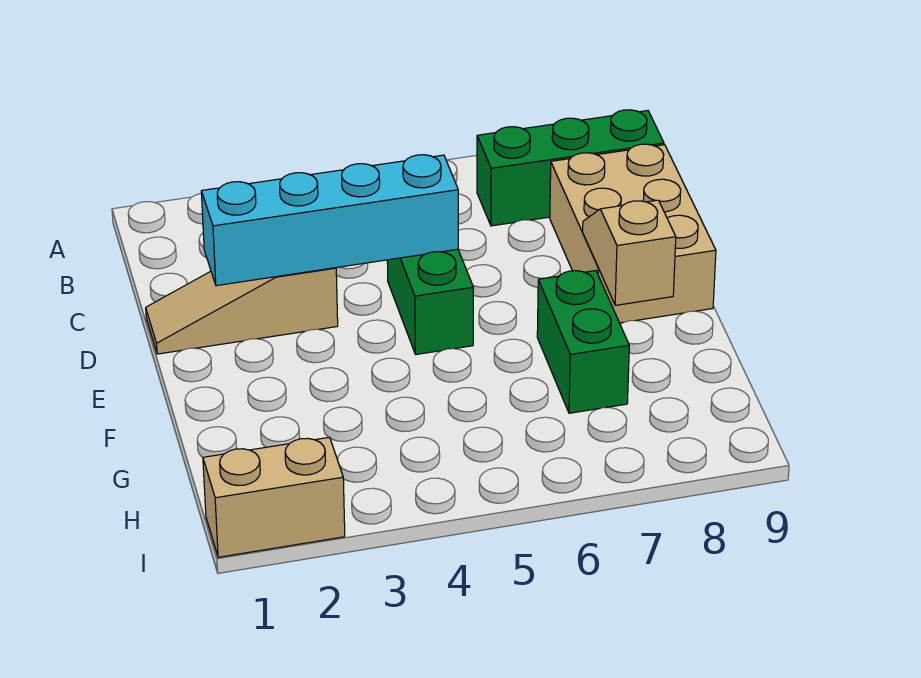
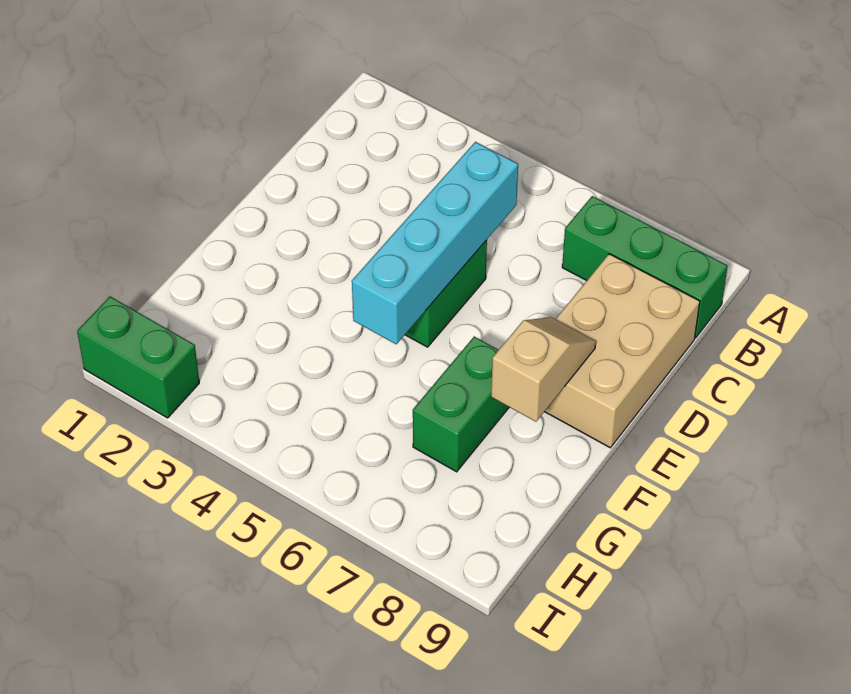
tan 1x3 slope [146,268,338,354] -> none
cyan 1x4 brick [201,155,458,286] -> cyan 1x4 brick turned to [352,142,518,344]
tan 1x2 brick [203,437,345,557] -> green 1x2 brick [77,297,199,418]

